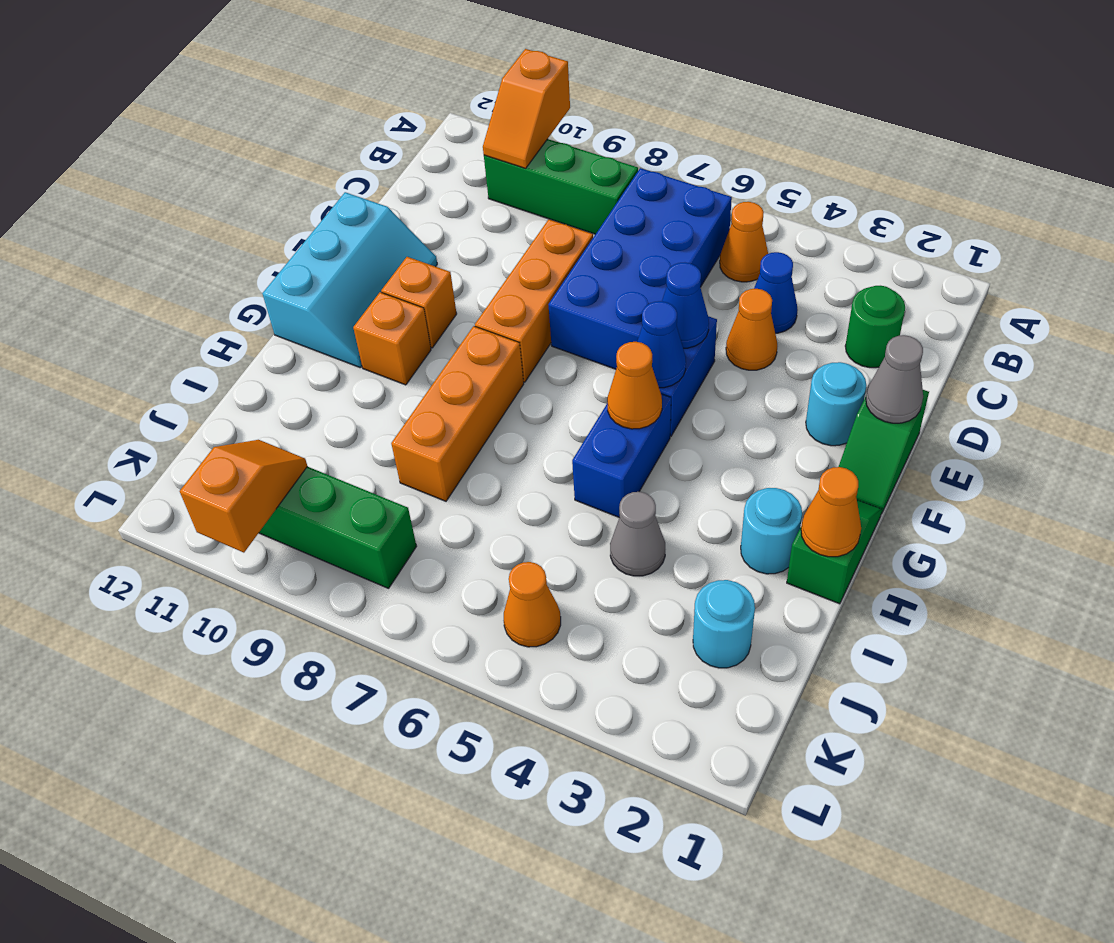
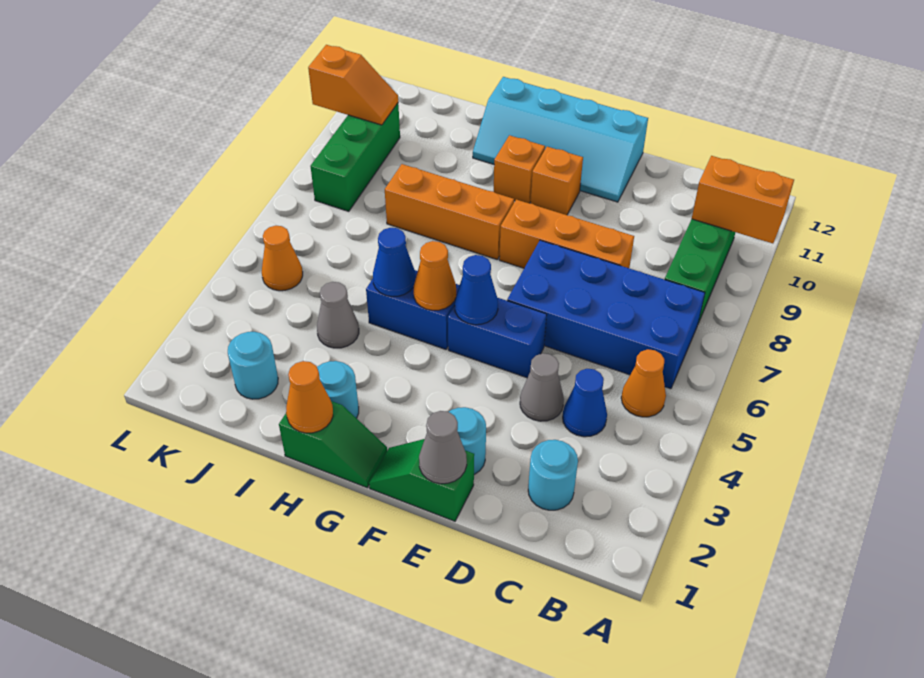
orange 1x2 slope [483,49,570,168] -> orange 1x2 brick [692,156,794,243]
green 1x1 round brick [845,286,905,368] -> cyan 1x1 round brick [528,440,578,510]
orange 1x1 cone [726,289,777,370] -> grey 1x1 cone [520,353,564,421]
blue 1x1 cone [662,263,709,348] -> blue 1x1 cone moved to [373,228,415,297]
cyan 2x3 slope [262,192,437,367] -> cyan 2x4 slope [473,77,648,202]

